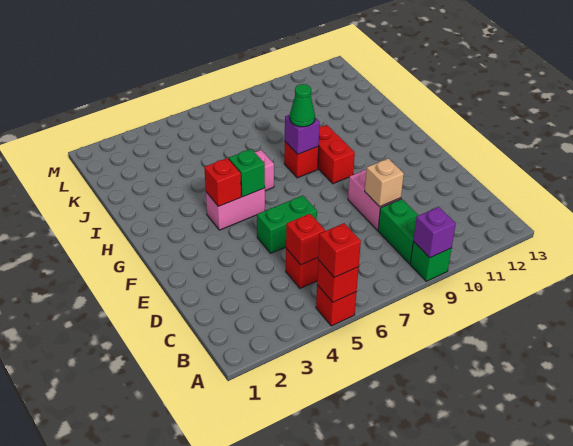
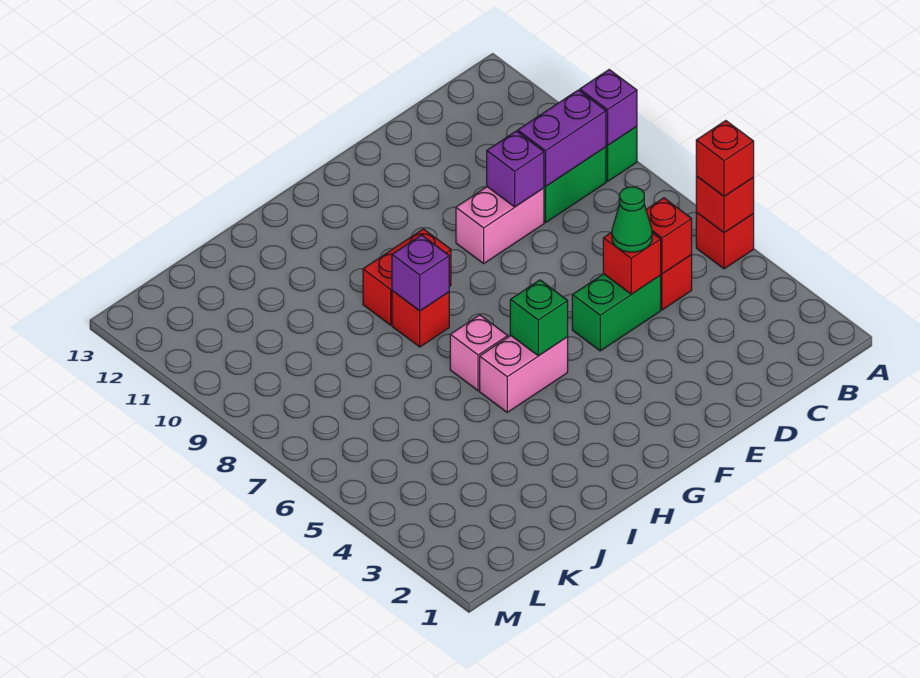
none -> purple 1x2 brick [518,90,606,187]
tan 1x1 brick [365,158,404,207] -> purple 1x1 brick [487,131,544,207]
green 1x2 brick [257,196,317,253] -> green 1x2 brick turned to [572,274,661,351]
pink 1x2 brick [206,188,265,230] -> pink 1x2 brick turned to [480,335,568,412]
red 1x1 brick [204,158,241,206] -> red 1x1 brick moved to [603,232,661,294]
green 1x1 cone [290,84,315,127] -> green 1x1 cone moved to [612,187,652,252]

